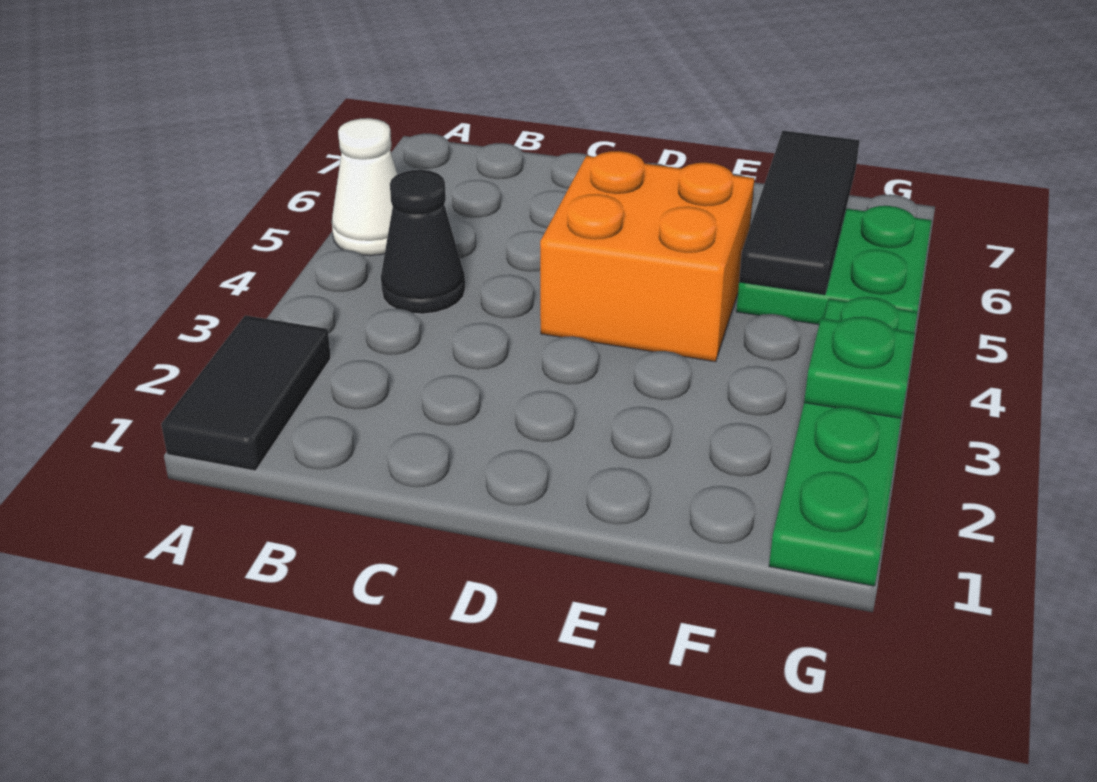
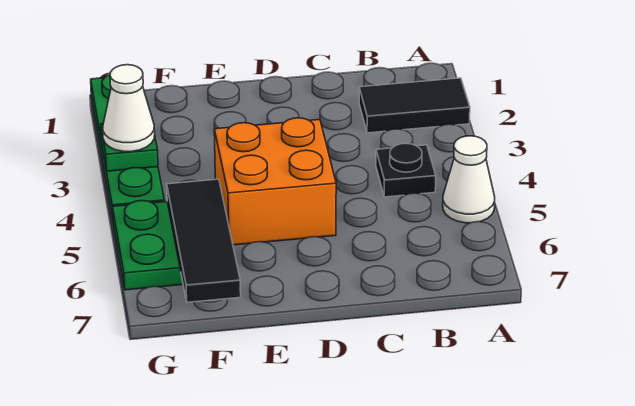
black 1x2 tile [161,315,331,471] -> black 1x2 tile turned to [359,78,470,133]
black 1x1 cone [381,170,465,314] -> black 1x1 plate [376,144,436,197]
none -> white 1x1 cone [103,65,155,152]

